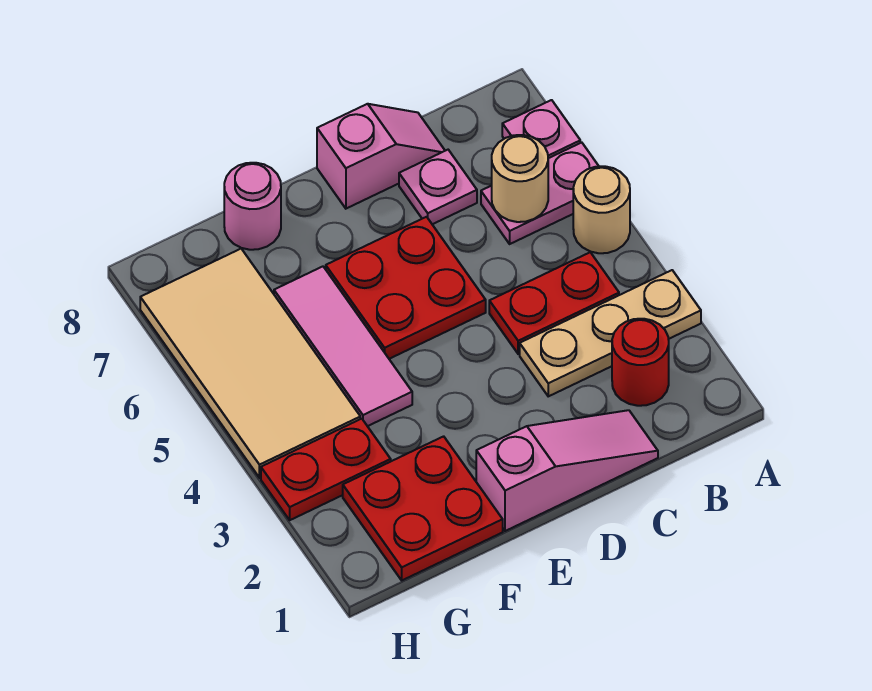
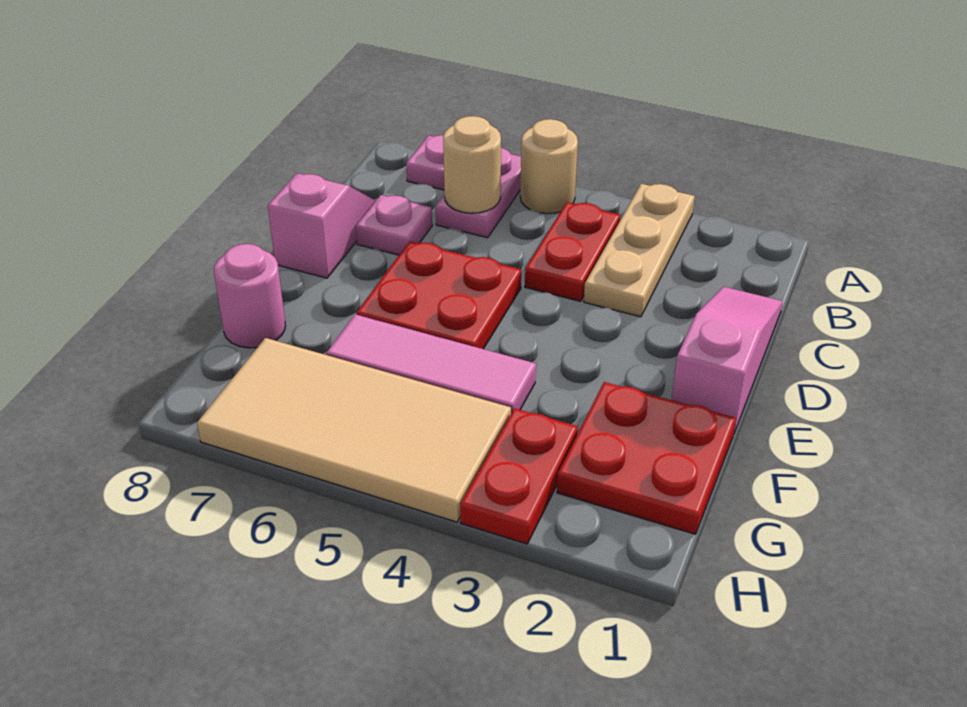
red 1x1 round brick [612,319,669,406] -> none

